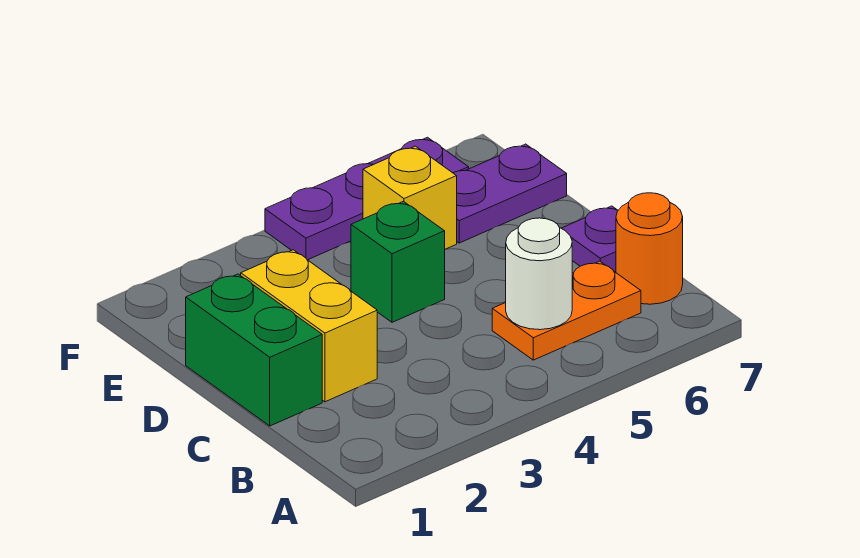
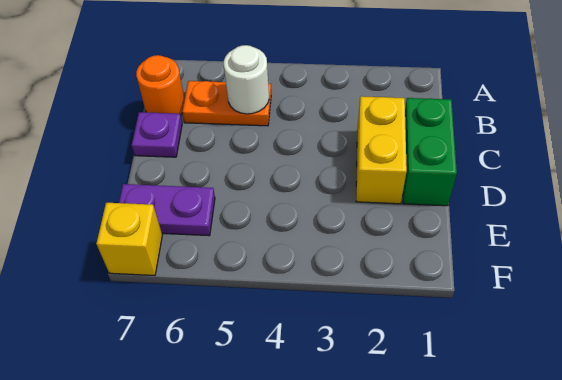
green 1x1 brick [351,201,445,322] -> none
yellow 1x1 brick [363,146,457,249] -> yellow 1x1 brick moved to [96,203,162,276]
purple 1x3 plate [265,137,469,260] -> none

